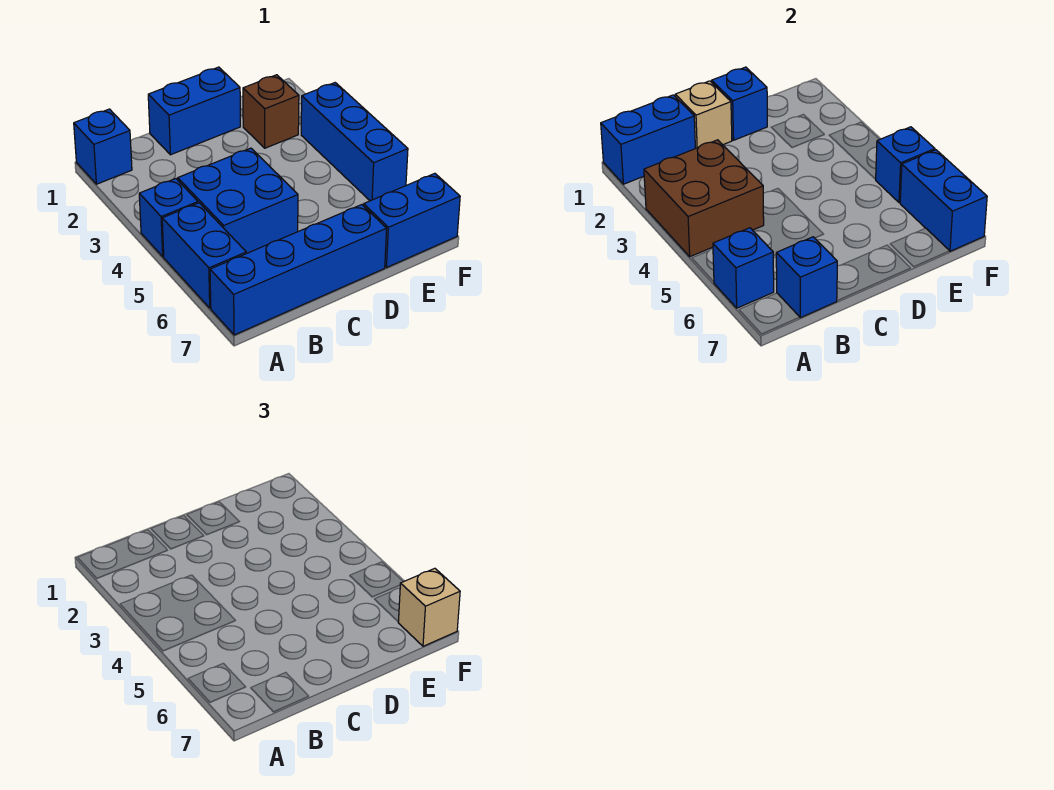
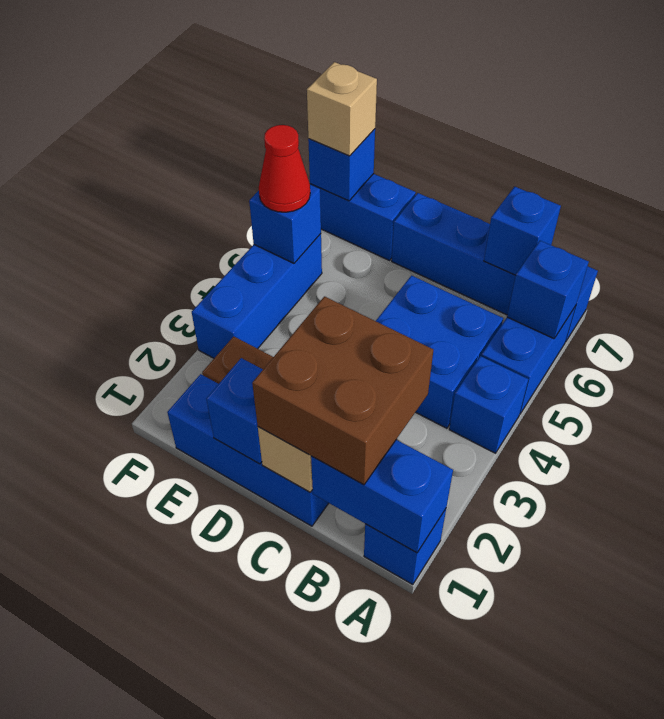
brown 2x2 brick [644,140,764,257] -> brown 2x2 brick moved to [252,296,433,485]
blue 1x2 brick [148,67,240,155] -> blue 1x3 brick [167,374,329,526]
none -> red 1x1 cone [259,125,310,212]
blue 1x2 brick [900,150,987,251] -> blue 1x1 brick [308,129,375,201]

